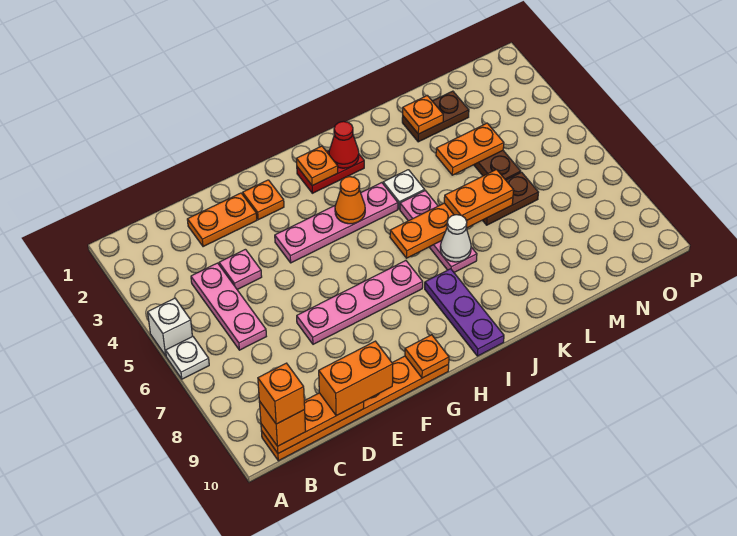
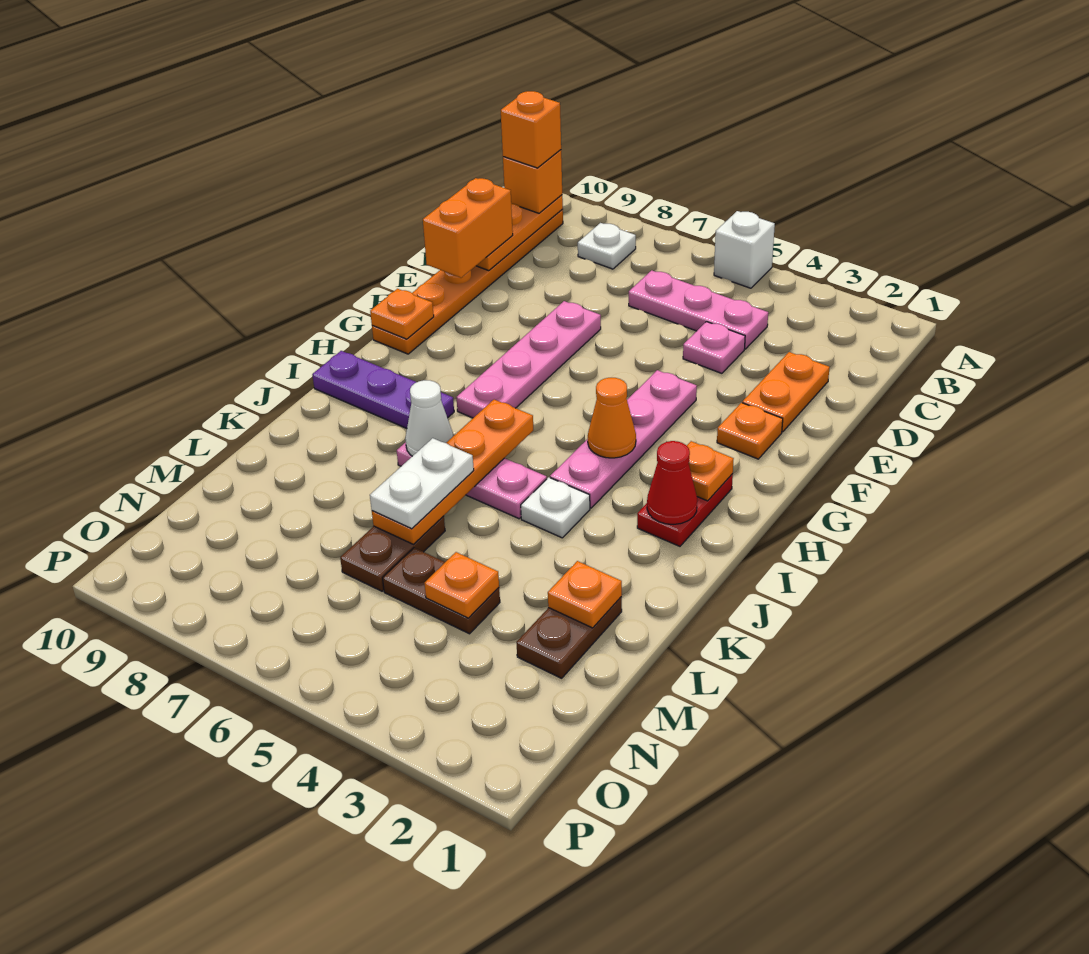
white 1x1 plate [166,336,209,379] -> white 1x1 plate moved to [578,223,636,269]
orange 1x2 plate [444,170,514,221] -> white 1x2 plate [370,438,474,529]
orange 1x2 plate [436,123,504,175] -> orange 1x1 plate [424,552,499,618]

